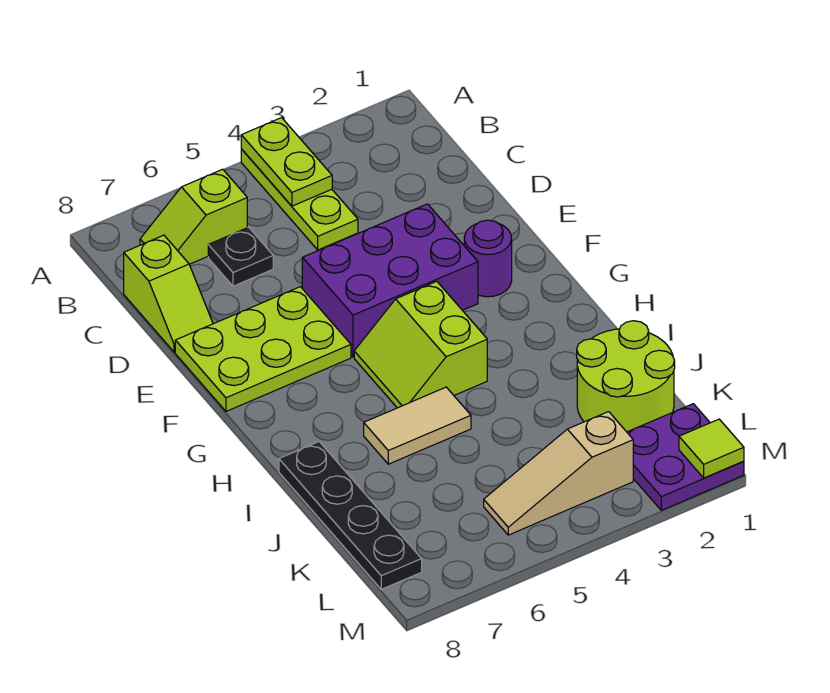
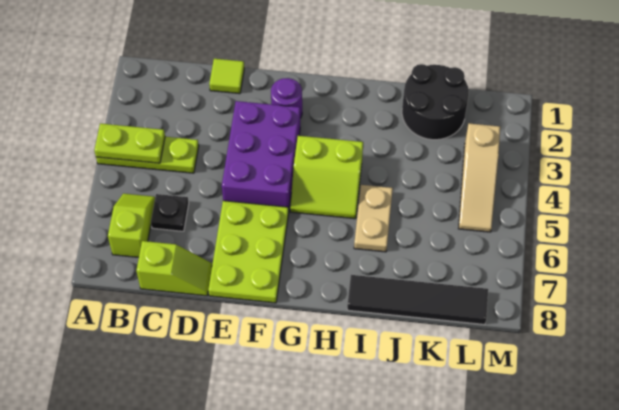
lime 1x2 slope [140,169,247,264] -> lime 1x2 slope turned to [108,193,155,257]
tan 1x2 tile [364,387,471,464] -> tan 1x2 plate [354,185,393,252]
black 1x4 plate [279,442,422,589] -> black 1x4 tile [347,275,488,325]
lime 2x2 round brick [577,321,675,432] -> black 2x2 round brick [402,64,469,140]
purple 2x2 plate [627,404,744,510] -> none
lime 1x1 tile [679,419,744,478] -> lime 1x1 tile moved to [209,59,244,94]

